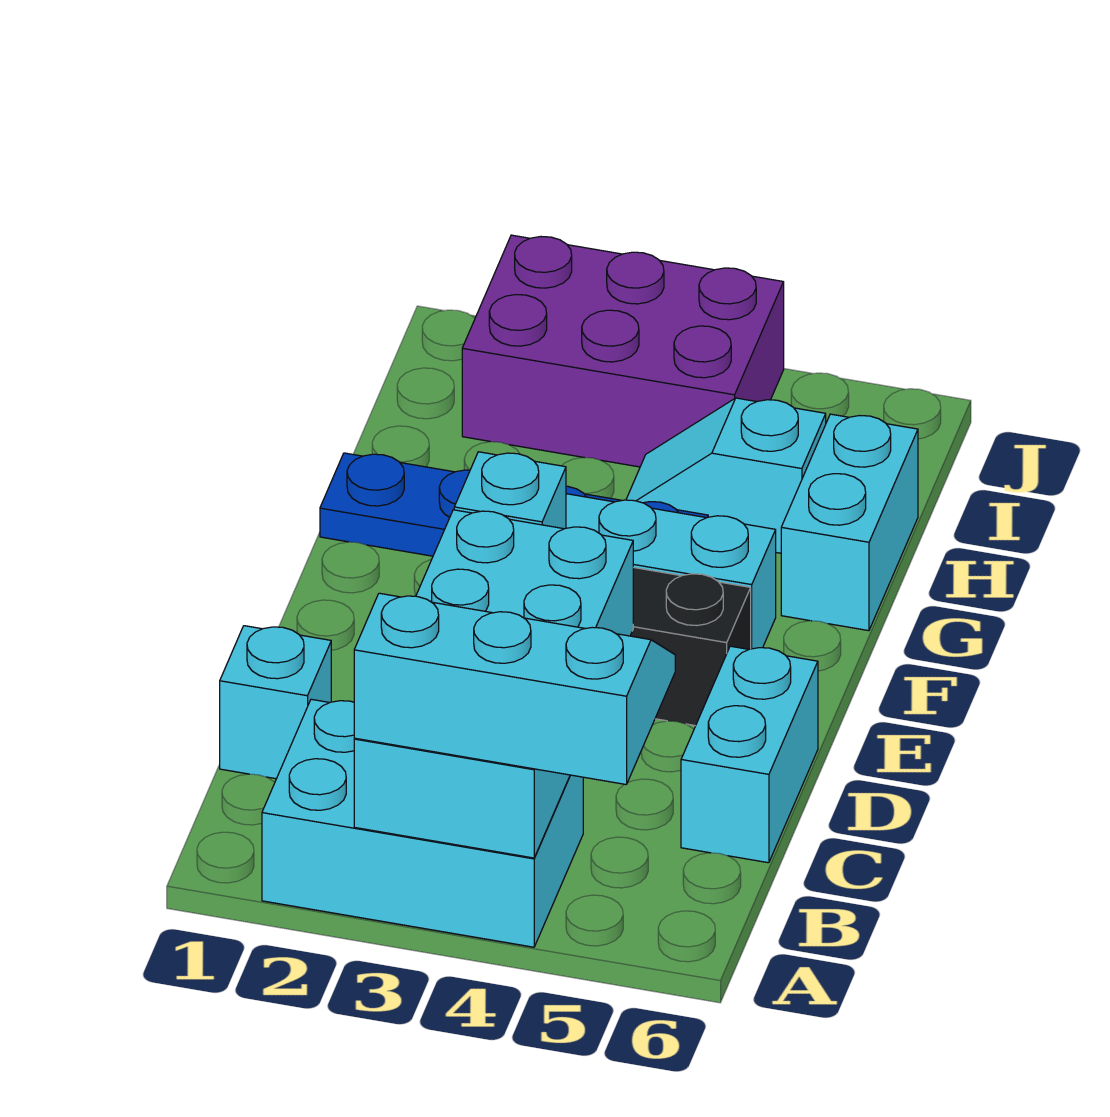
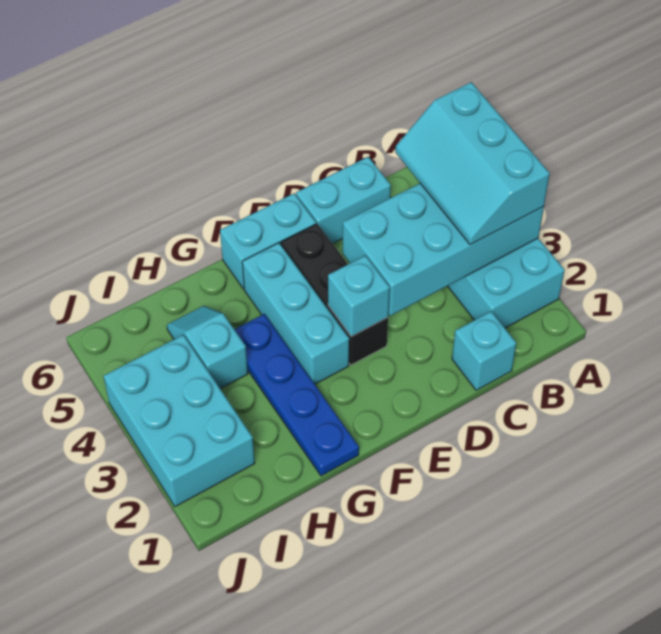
cyan 1x2 brick [781,414,918,631] -> cyan 1x2 brick moved to [220,194,316,289]
cyan 1x2 slope [626,398,826,553] -> cyan 1x2 slope turned to [167,306,248,389]
purple 2x3 brick [462,235,784,467] -> cyan 2x3 brick [104,335,255,507]

